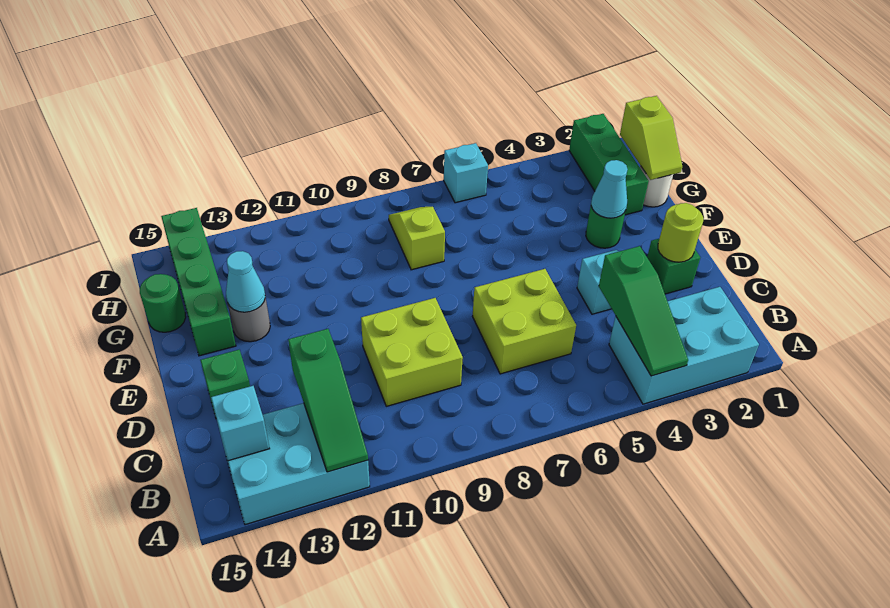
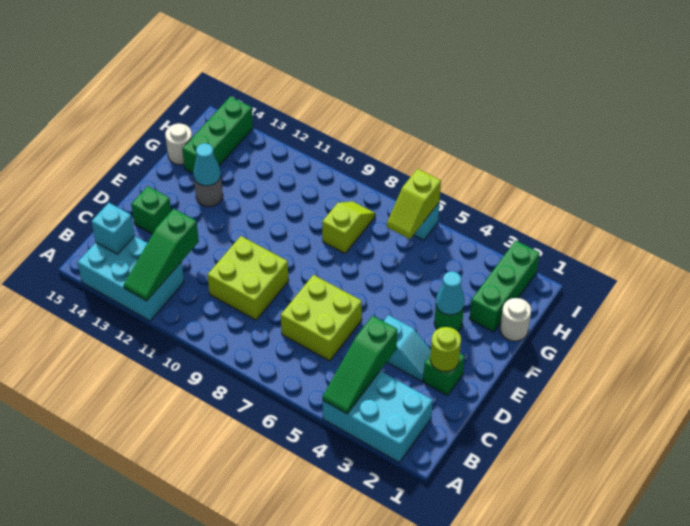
green 1x4 brick [161,208,236,356] -> green 1x3 brick [182,96,253,173]
lime 1x2 slope [620,96,682,180] -> lime 1x2 slope moved to [387,169,441,239]
green 1x1 round brick [140,274,186,332] -> white 1x1 round brick [165,123,192,165]

